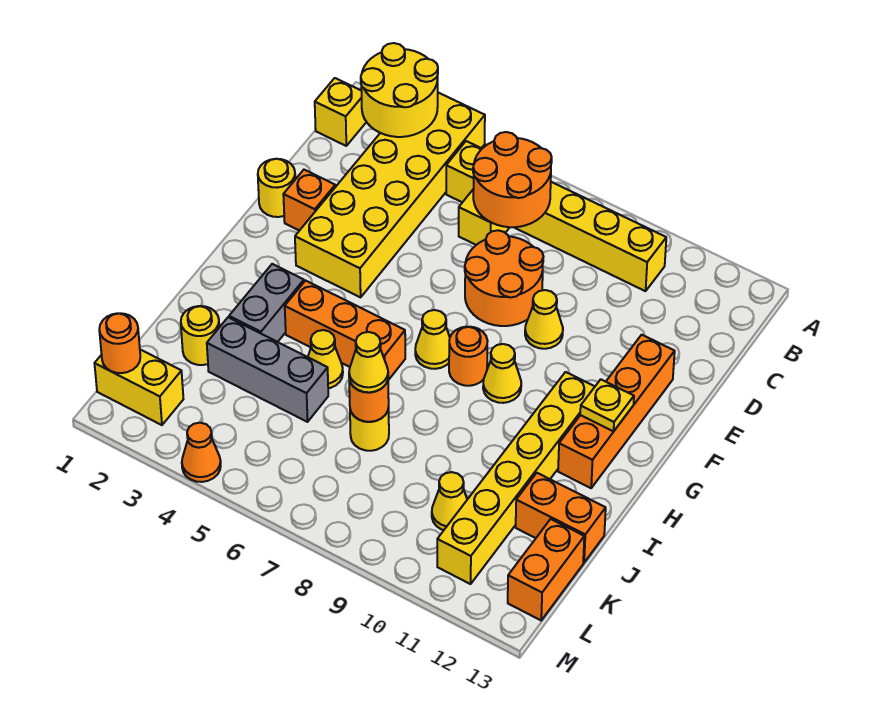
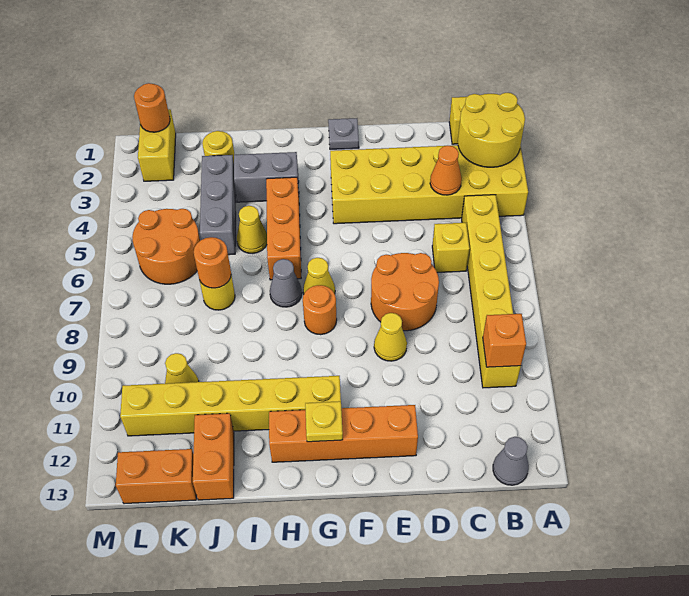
orange 2x2 round brick [473,132,552,227] -> orange 2x2 round brick moved to [132,209,200,284]
none -> grey 1x1 cone [493,437,529,485]
yellow 1x1 round brick [258,159,295,217] -> none
orange 1x1 brick [283,170,335,231] -> orange 1x1 brick moved to [483,314,526,367]
none -> grey 1x1 plate [328,118,359,149]
yellow 1x1 cone [483,344,521,403] -> none
none -> grey 1x1 cone [270,259,302,307]
yellow 1x1 cone [349,332,388,392] -> none
orange 1x1 cone [182,423,221,482] -> orange 1x1 cone moved to [430,146,462,195]

